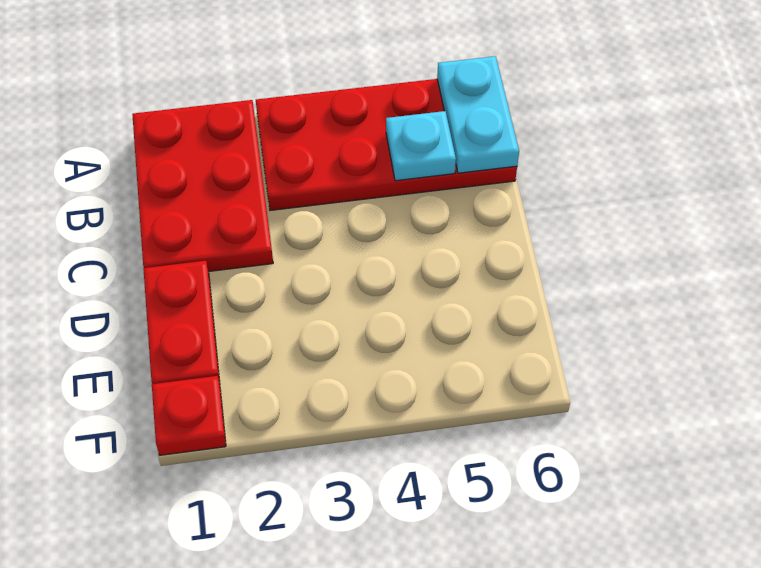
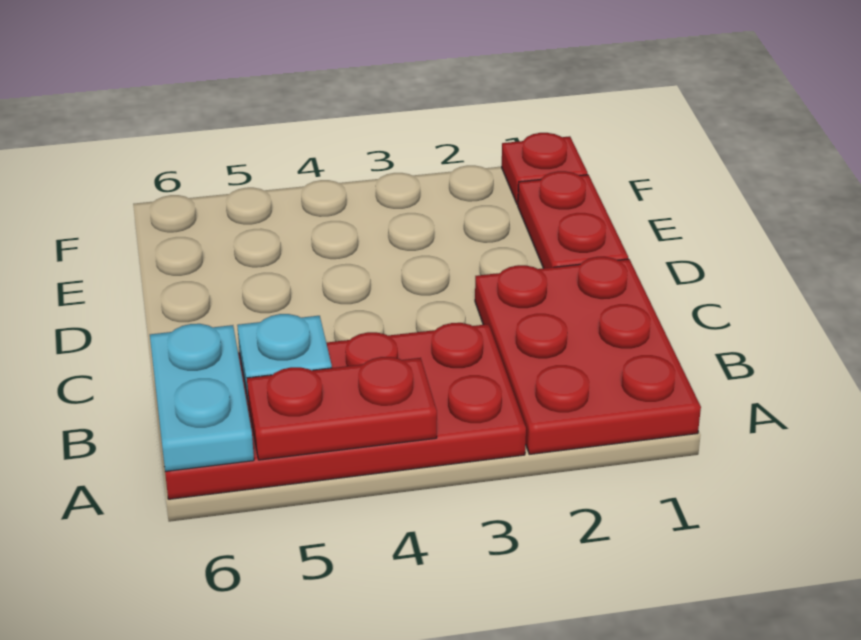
none -> red 1x2 plate [247,357,437,460]

